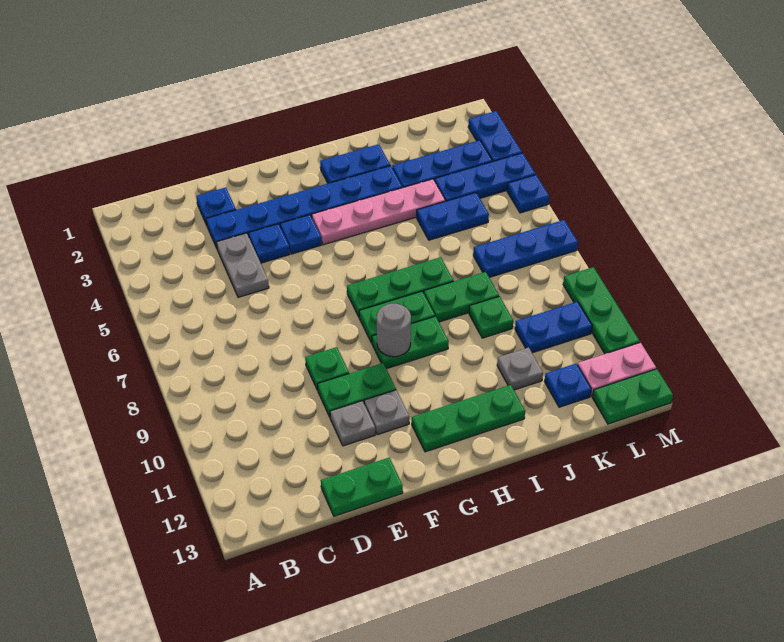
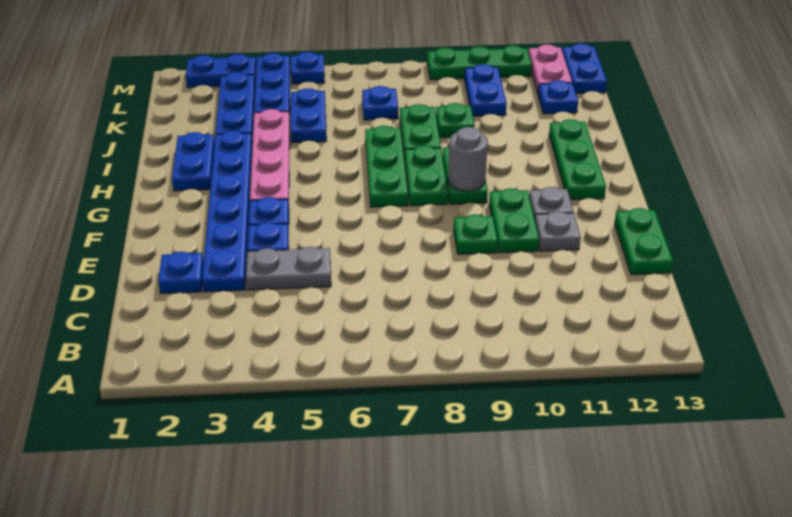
grey 1x1 plate [497,347,543,390] -> none
blue 1x3 plate [473,220,578,277] -> blue 1x1 plate [362,86,398,120]
green 1x2 plate [593,369,673,424] -> blue 1x2 plate [562,43,607,93]

